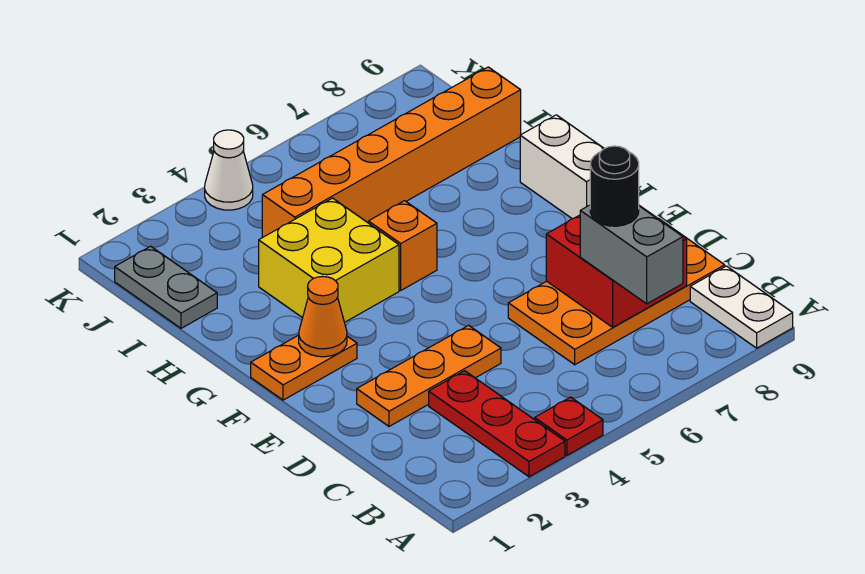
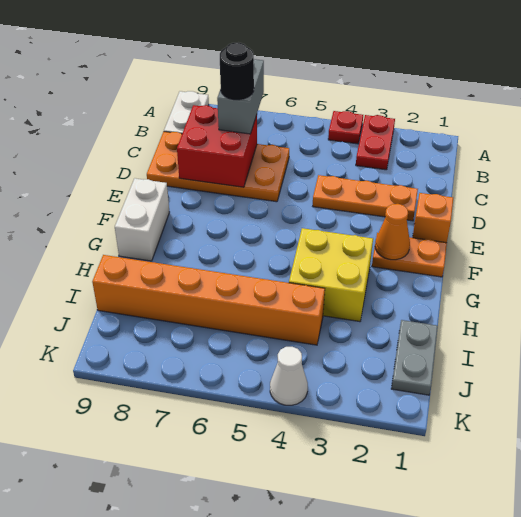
red 1x3 plate [429,371,565,477] -> red 1x2 plate [356,115,395,170]
orange 1x1 brick [368,201,437,290] -> orange 1x1 brick moved to [413,193,453,243]

